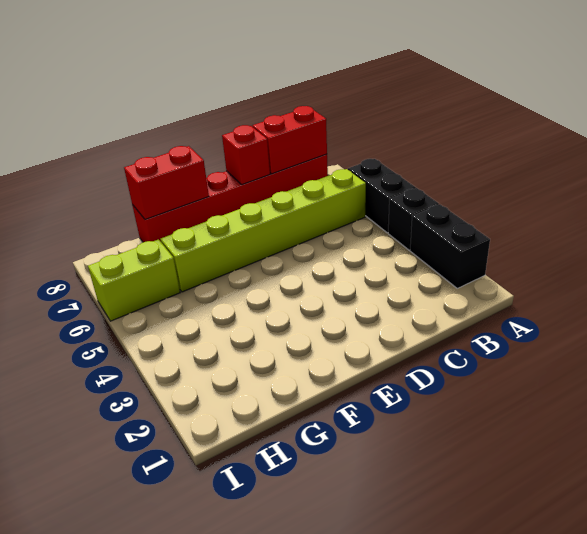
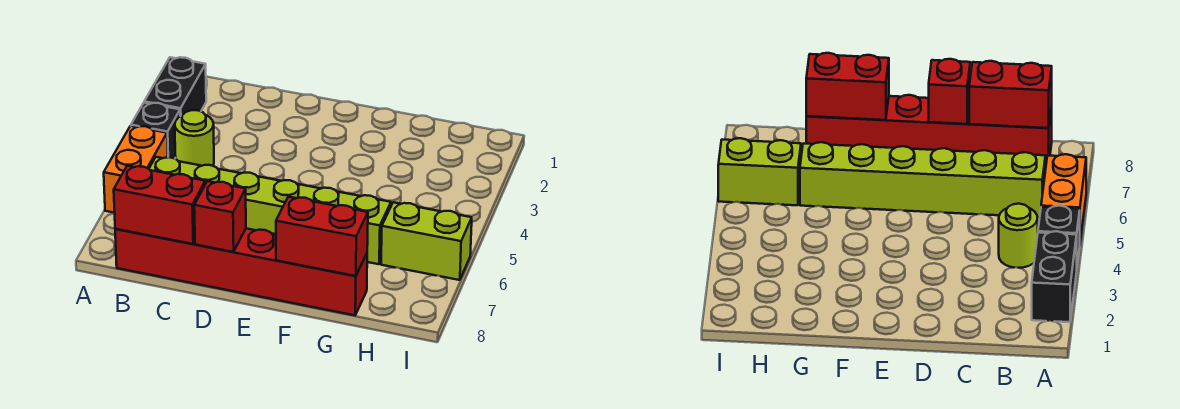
black 1x2 brick [348,159,416,233] -> orange 1x2 brick [104,126,168,213]
none -> lime 1x1 round brick [175,110,214,166]

